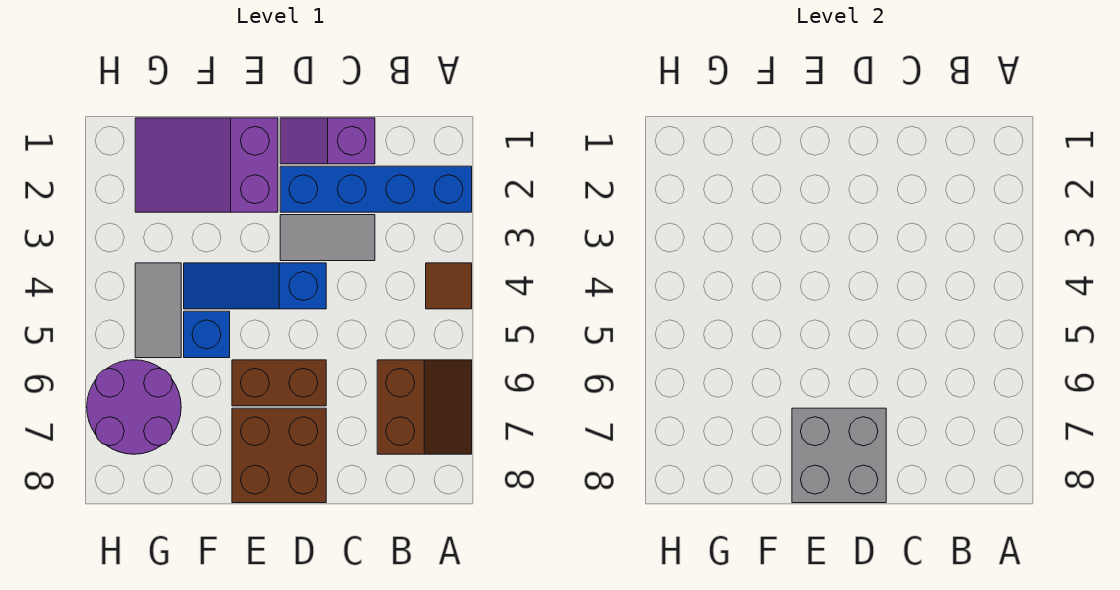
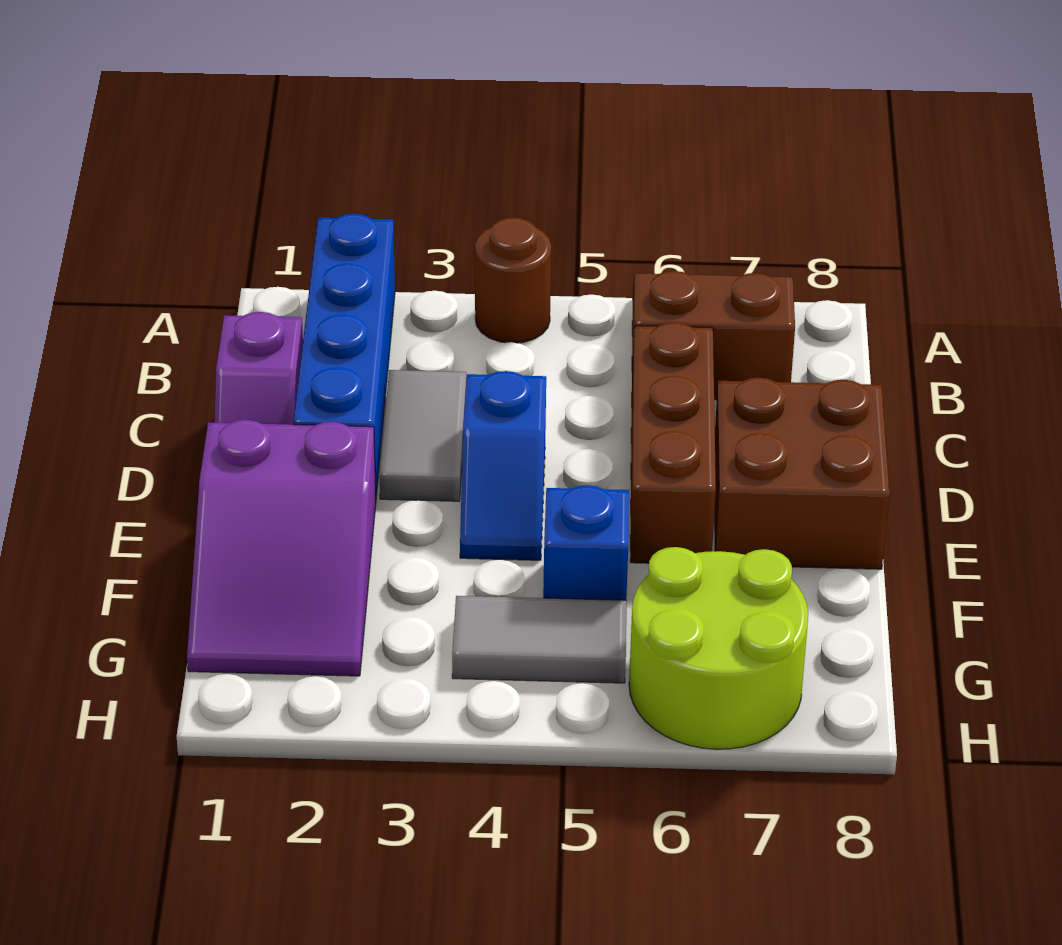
brown 1x1 tile [426,263,472,309] -> brown 1x1 round brick [475,218,551,343]
blue 1x3 slope [184,263,326,309] -> blue 1x2 slope [460,371,546,560]
brown 1x2 brick [232,360,326,406] -> brown 1x3 brick [630,322,716,563]
grey 2x2 brick [792,408,886,503] -> none
purple 2x2 round brick [87,360,181,454] -> lime 2x2 round brick [629,547,808,749]

